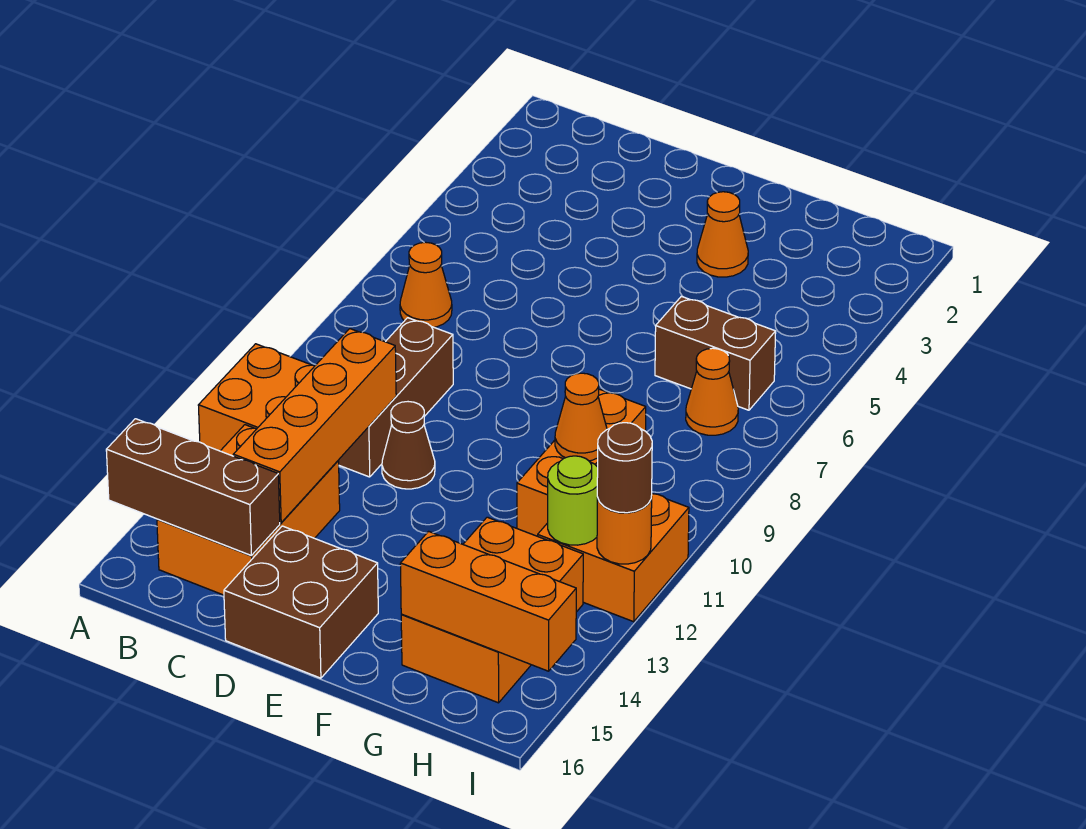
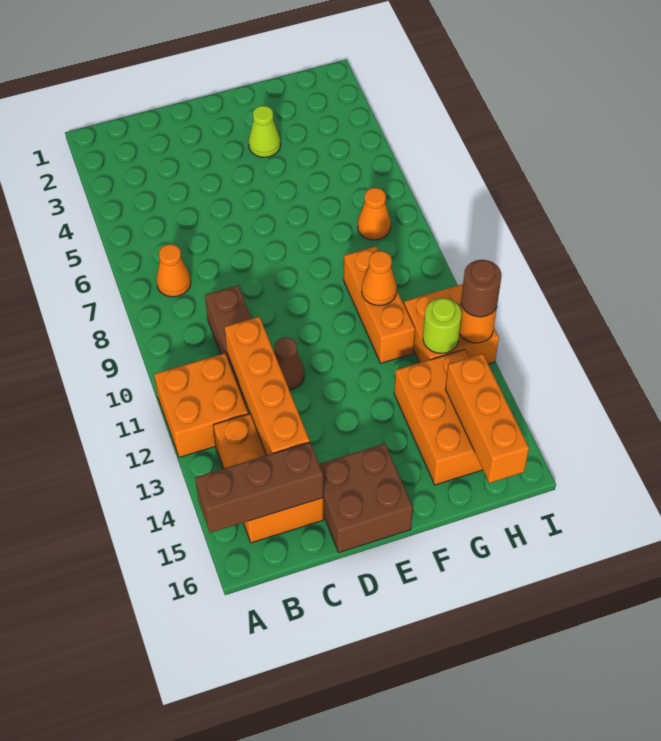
orange 1x1 cone [697,192,748,277] -> lime 1x1 cone [248,106,281,157]
brown 1x2 brick [655,296,776,410] -> none
orange 1x3 brick [400,531,576,671] -> orange 1x3 brick turned to [446,354,529,483]

